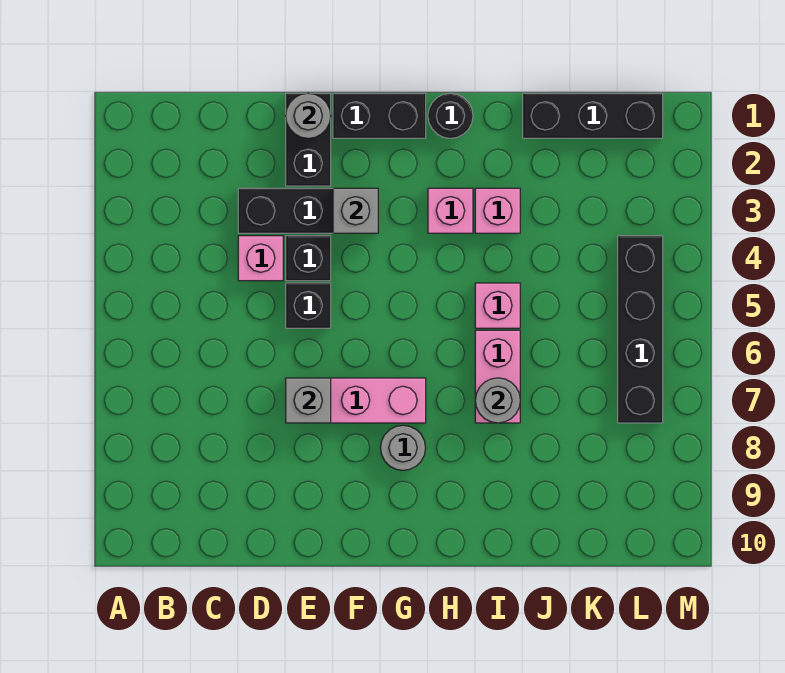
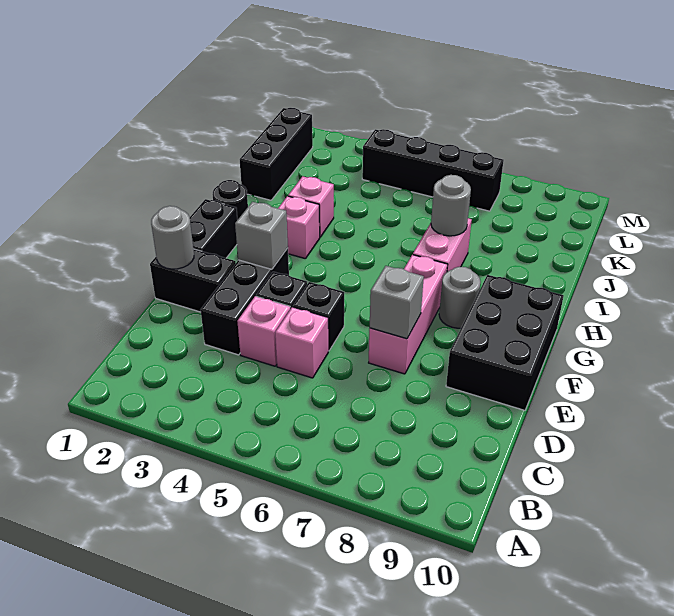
none -> black 2x3 brick [446,275,564,410]
pink 1x1 brick [475,283,520,328] -> pink 1x1 brick moved to [275,307,328,378]
pink 1x2 brick [475,330,520,423] -> pink 1x2 brick turned to [413,218,472,272]

